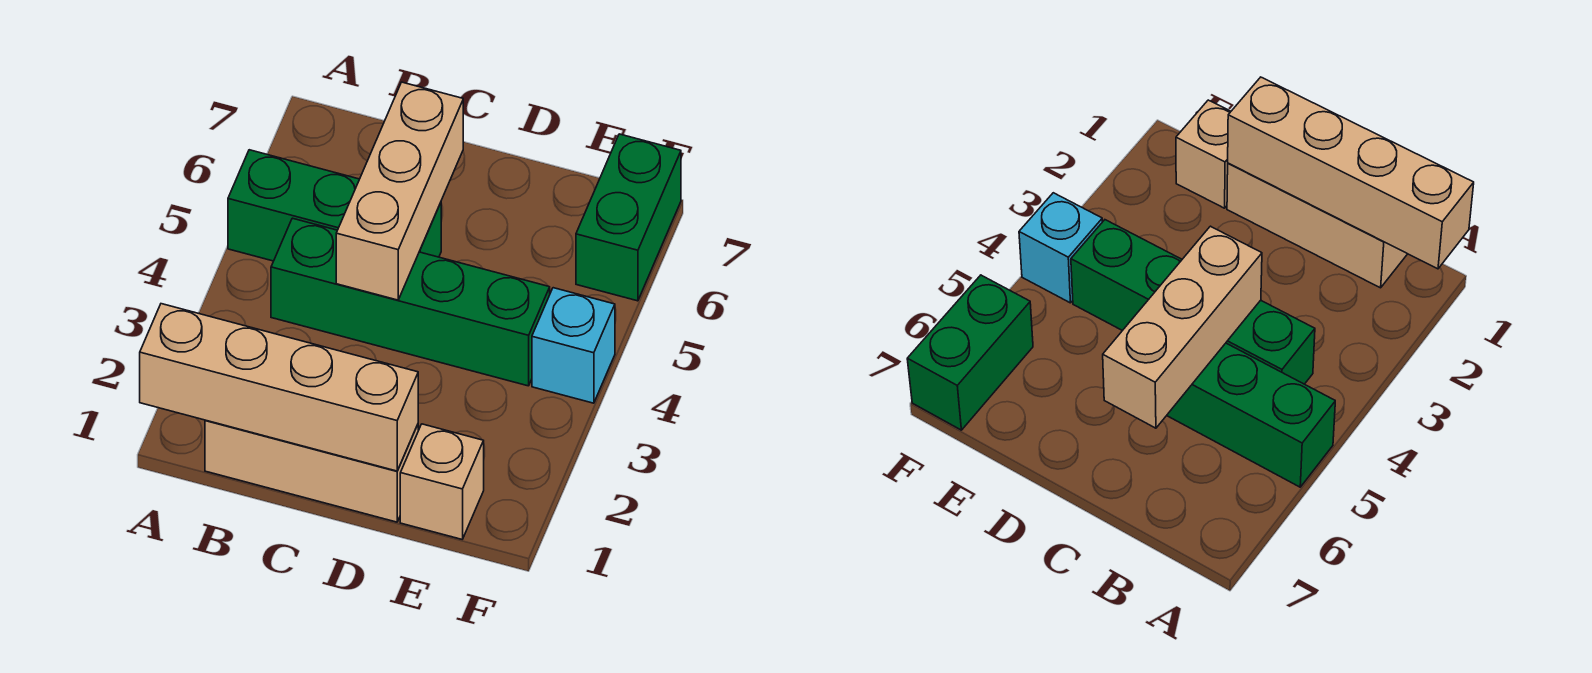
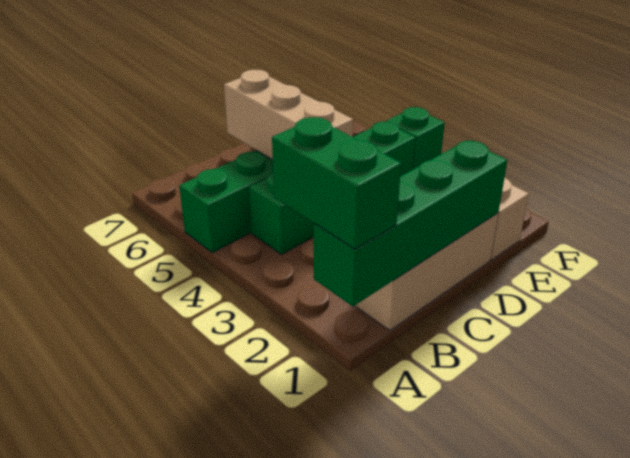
tan 1x4 brick [140,304,418,471] -> green 1x4 brick [314,141,507,306]
cyan 1x1 brick [532,288,615,403] -> green 1x1 brick [386,107,445,169]
green 1x2 brick [576,134,681,301] -> green 1x2 brick moved to [272,117,401,249]

